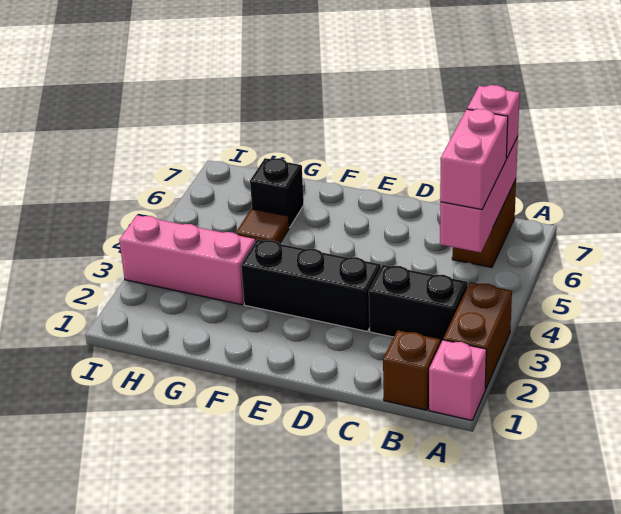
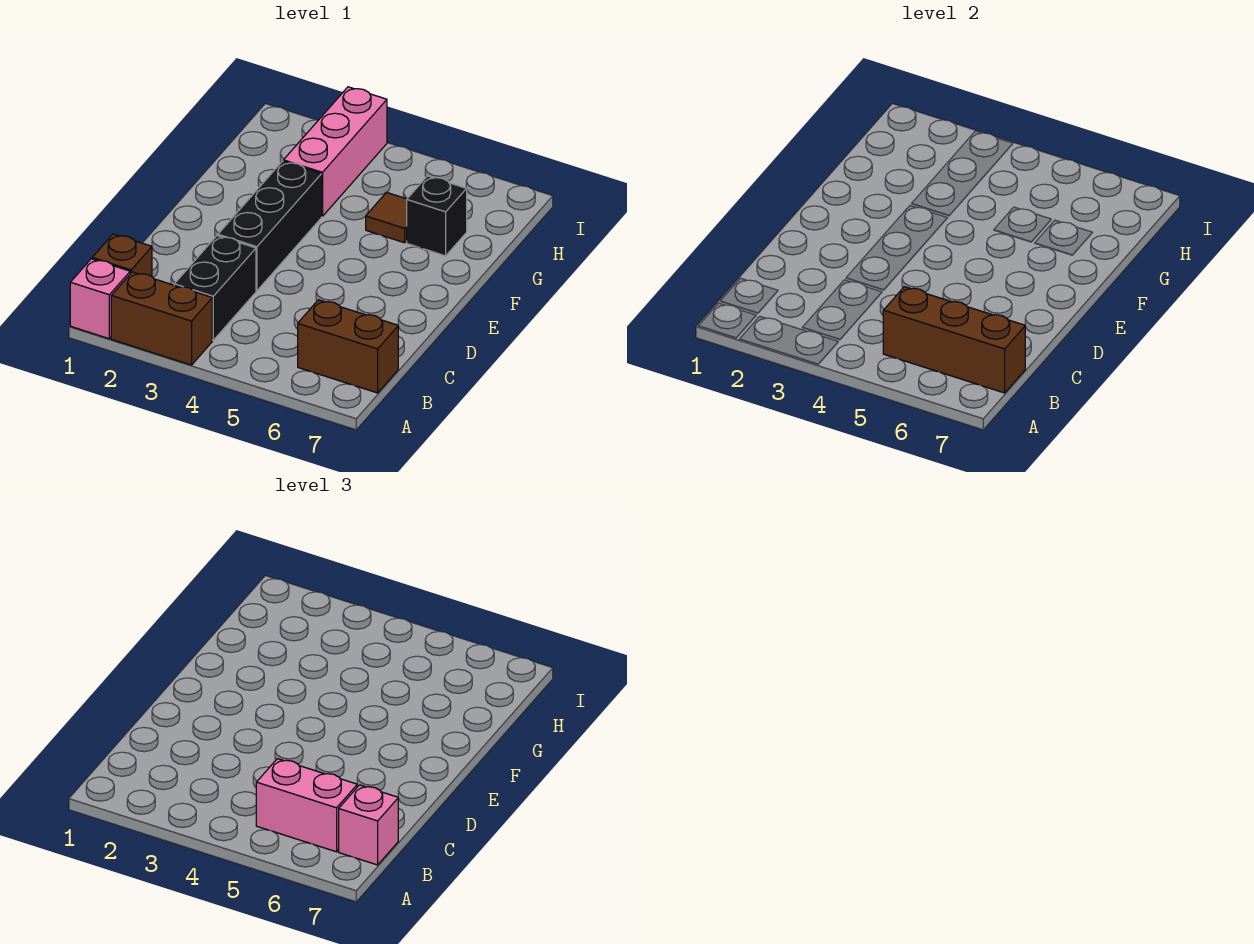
pink 1x3 brick [440,137,518,253] -> brown 1x3 brick [883,287,1025,393]

